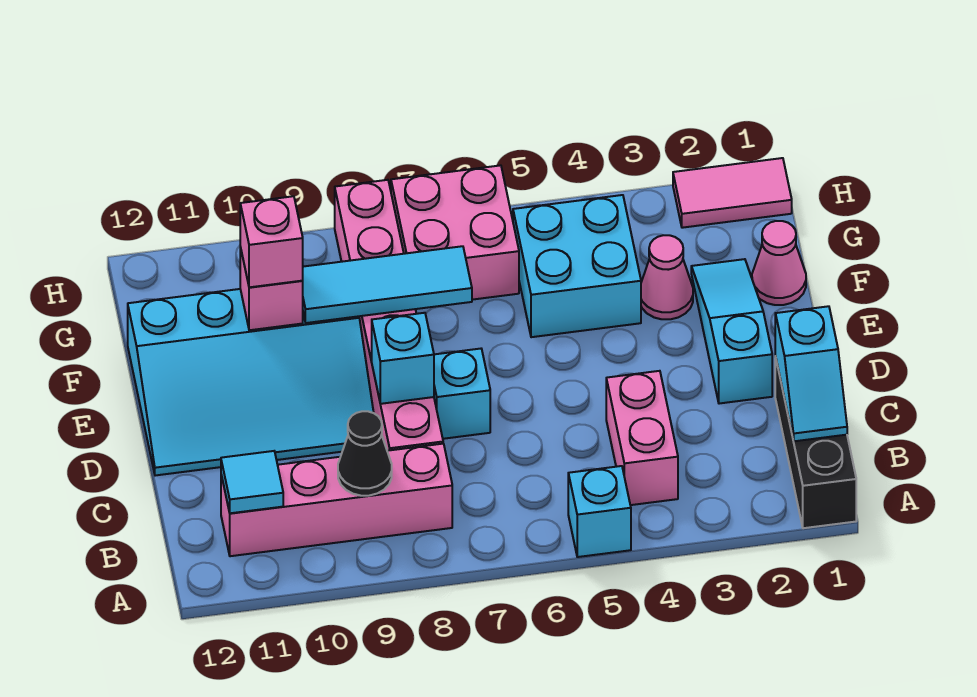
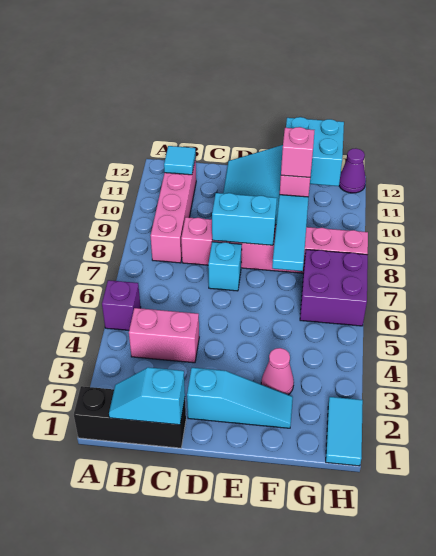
cyan 1x1 brick [568,466,631,557] -> purple 1x1 brick [102,280,141,330]
black 1x1 cone [338,411,392,496] -> none
cyan 1x1 brick [372,313,434,404] -> cyan 1x2 brick [212,193,277,245]
pink 1x1 cone [752,221,806,305] -> none
cyan 2x2 brick [513,195,641,337] -> cyan 2x2 brick moved to [286,117,344,186]
pink 2x2 brick [391,165,519,300] -> purple 2x2 brick [300,250,368,326]
pink 1x2 tile [673,158,792,228] -> cyan 1x2 tile [326,397,363,466]
none -> purple 1x1 cone [339,148,366,193]

